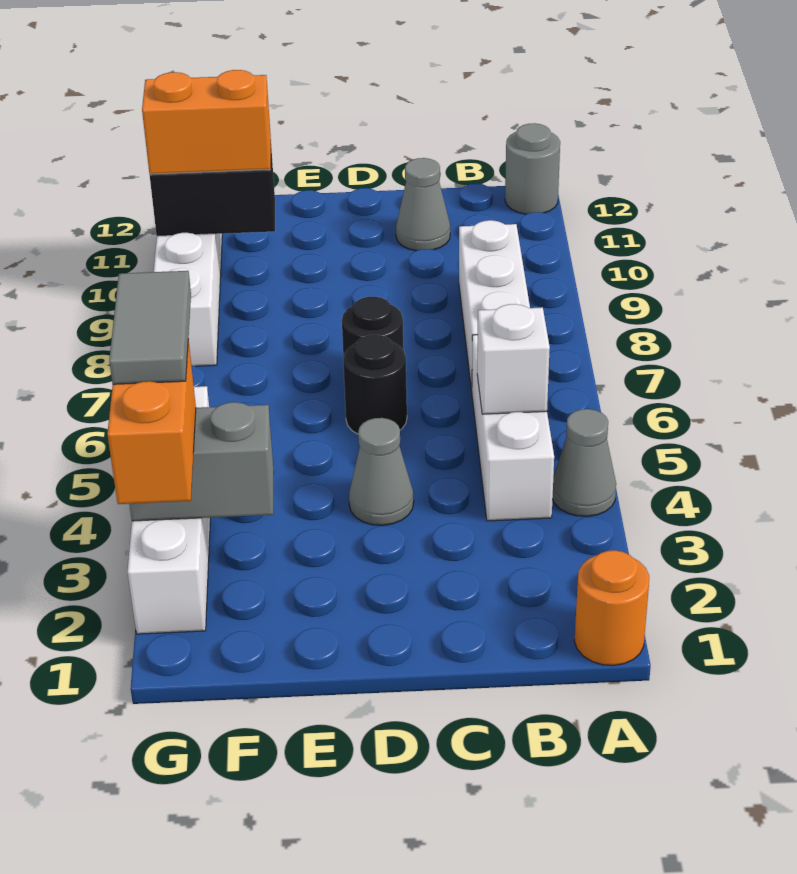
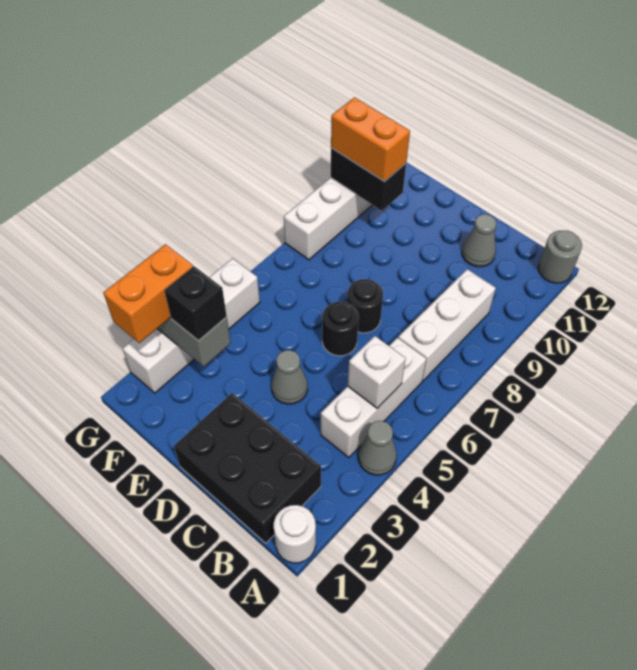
orange 1x1 round brick [574,550,649,666] -> white 1x1 round brick [274,505,316,563]
none -> black 2x3 brick [174,393,321,543]
none -> black 1x1 brick [164,266,227,341]
grey 1x2 tile [109,271,191,384] -> none

